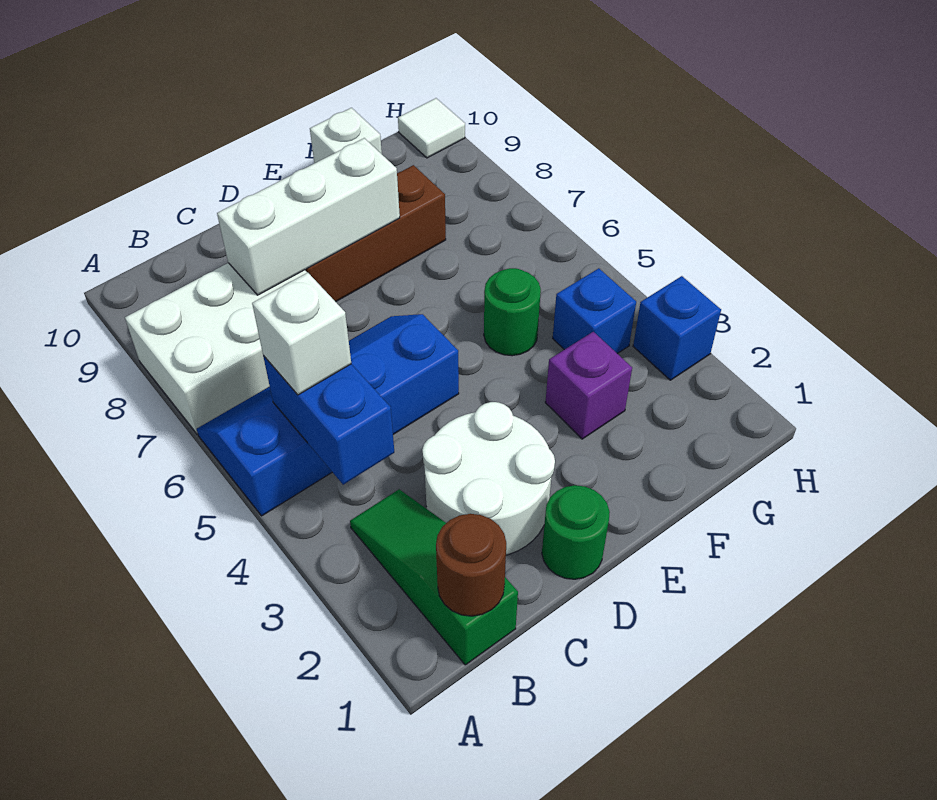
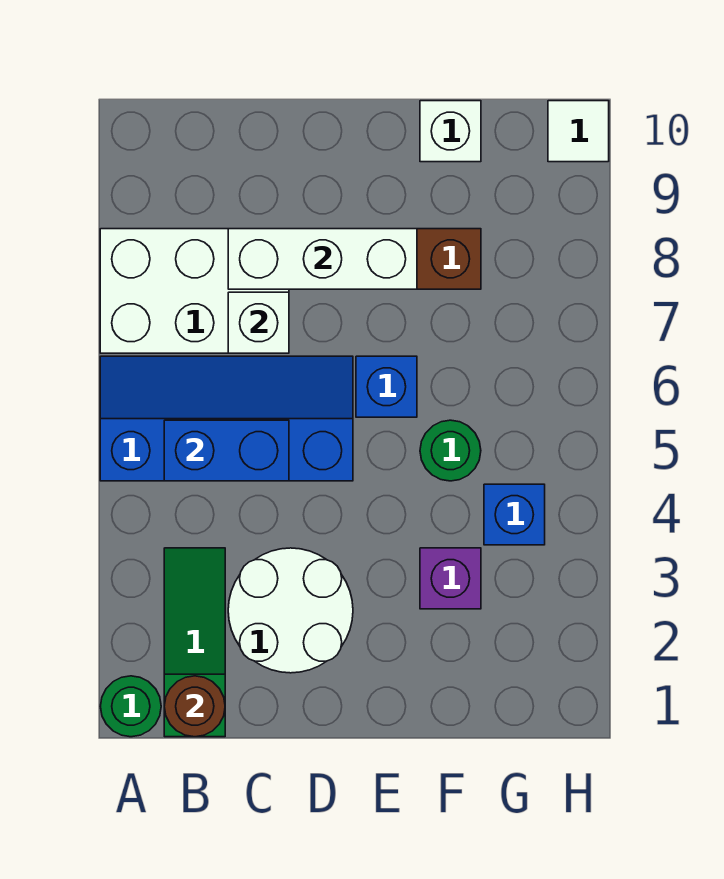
blue 1x2 brick [263,356,394,485] -> blue 1x2 brick turned to [164,420,289,481]
white 1x1 brick [252,273,351,395] -> white 1x1 brick moved to [228,292,289,353]
green 1x1 round brick [542,485,610,579] -> green 1x1 round brick moved to [100,676,161,737]
blue 1x1 brick [633,276,721,380] -> blue 1x1 brick moved to [356,356,417,417]

